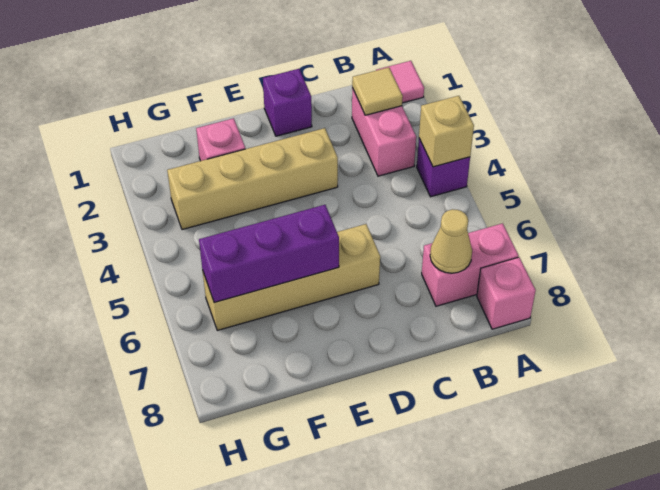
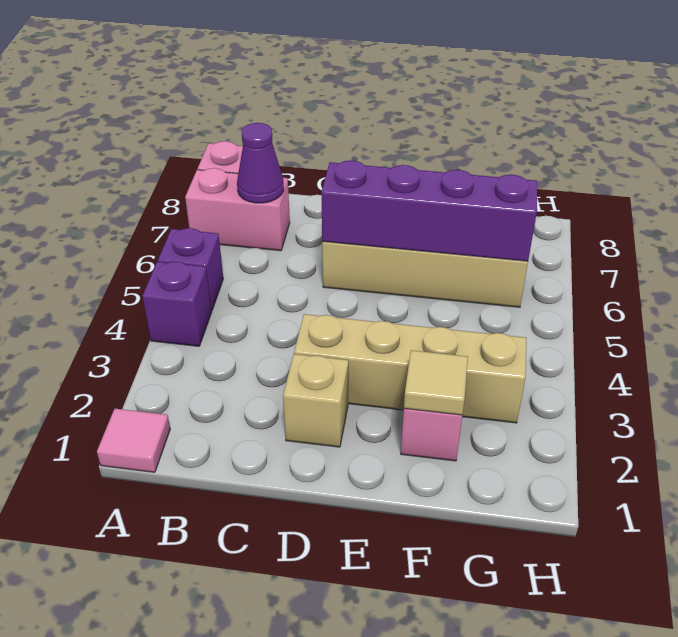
tan 1x1 brick [419,96,474,167] -> tan 1x1 brick moved to [283,354,348,447]
pink 1x2 brick [352,88,416,176] -> none
tan 1x1 tile [352,67,403,115] -> tan 1x1 tile moved to [404,350,468,415]
tan 1x1 cone [430,209,472,273] -> purple 1x1 cone [237,123,284,203]
purple 1x1 brick [263,69,312,136] -> purple 1x1 brick moved to [158,228,223,311]
purple 1x3 brick [199,205,339,303] -> purple 1x4 brick [321,160,537,261]

